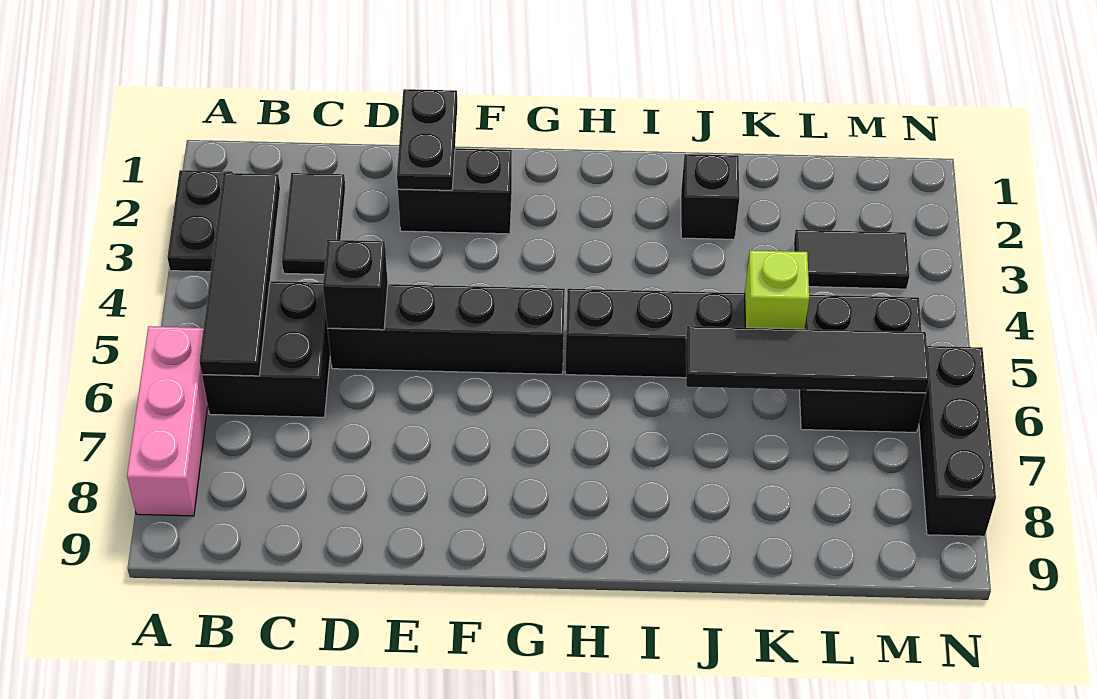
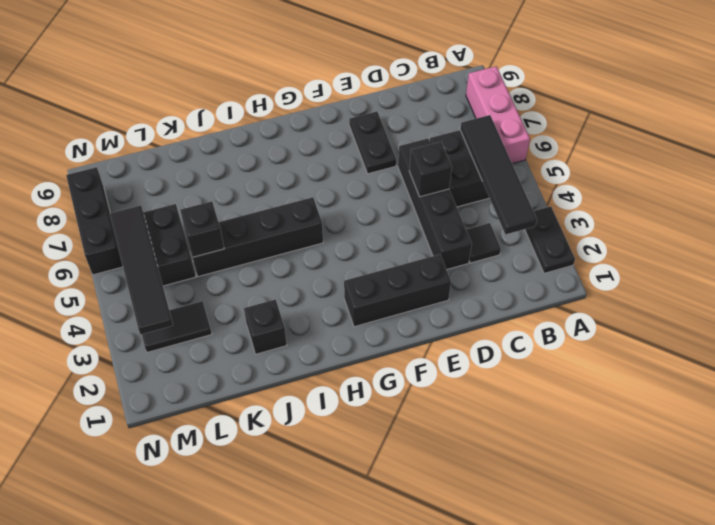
black 1x2 tile [282,173,345,274] -> black 1x1 tile [466,223,501,263]
black 1x4 brick [328,284,565,374] -> black 1x4 brick turned to [398,138,472,270]
black 1x2 plate [397,89,457,190] -> black 1x2 plate moved to [349,111,396,174]
black 1x2 brick [398,149,512,234] -> black 1x3 brick [344,254,451,327]
black 1x4 tile [686,326,929,393] -> black 1x4 tile turned to [110,205,173,334]
lime 1x1 brick [745,250,809,329] -> black 1x1 brick [180,201,224,257]

